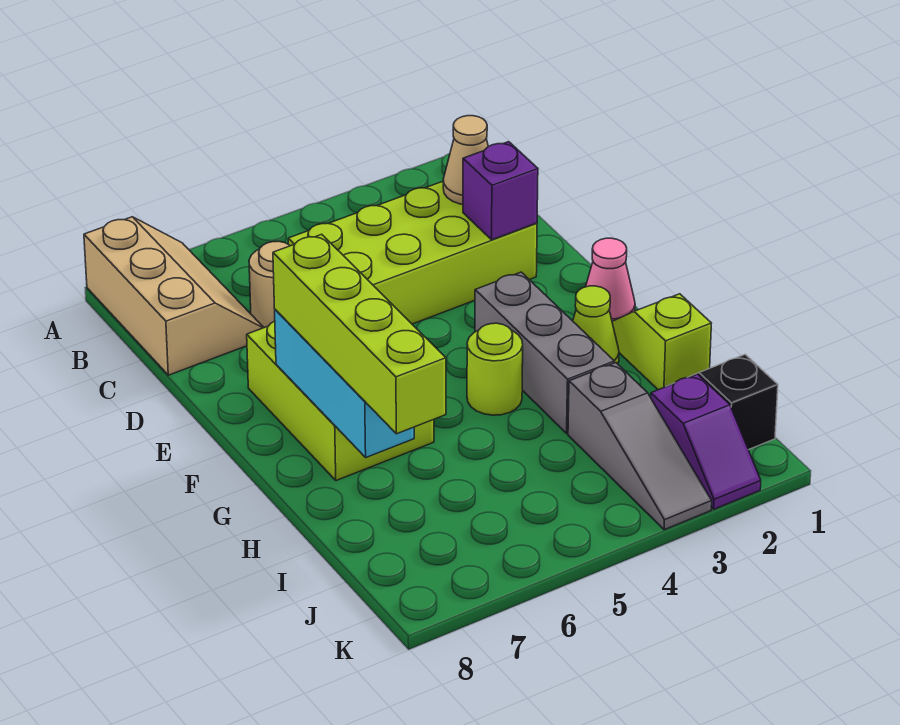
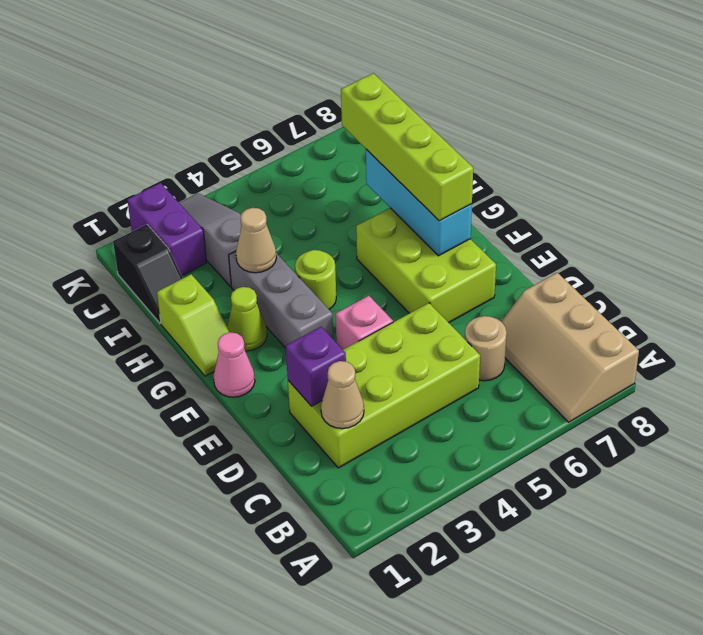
none -> pink 1x1 brick [335,296,393,349]
none -> tan 1x1 cone [236,208,276,273]
purple 1x2 slope [651,374,761,509] -> purple 1x2 brick [127,183,207,276]

